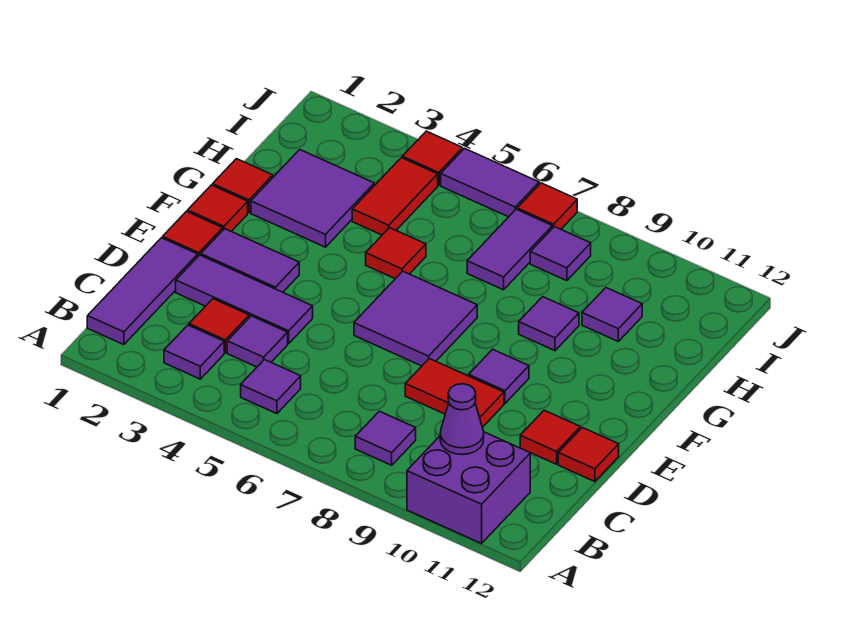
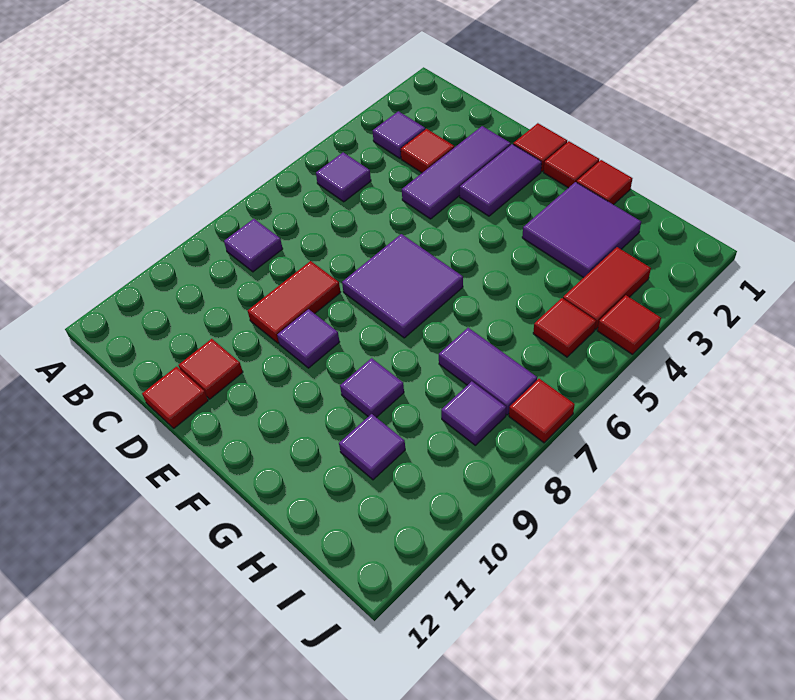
purple 2x2 brick [407,432,530,543] -> none
purple 1x3 tile [87,238,198,345] -> none
purple 1x1 cone [440,384,484,454] -> none
purple 1x1 tile [227,316,288,367] -> none
red 1x1 tile [366,228,426,279] -> red 1x1 tile moved to [533,298,596,357]
red 1x2 tile [352,158,438,235] -> red 1x2 tile turned to [563,247,651,330]
purple 1x2 tile [441,148,539,217] -> none

